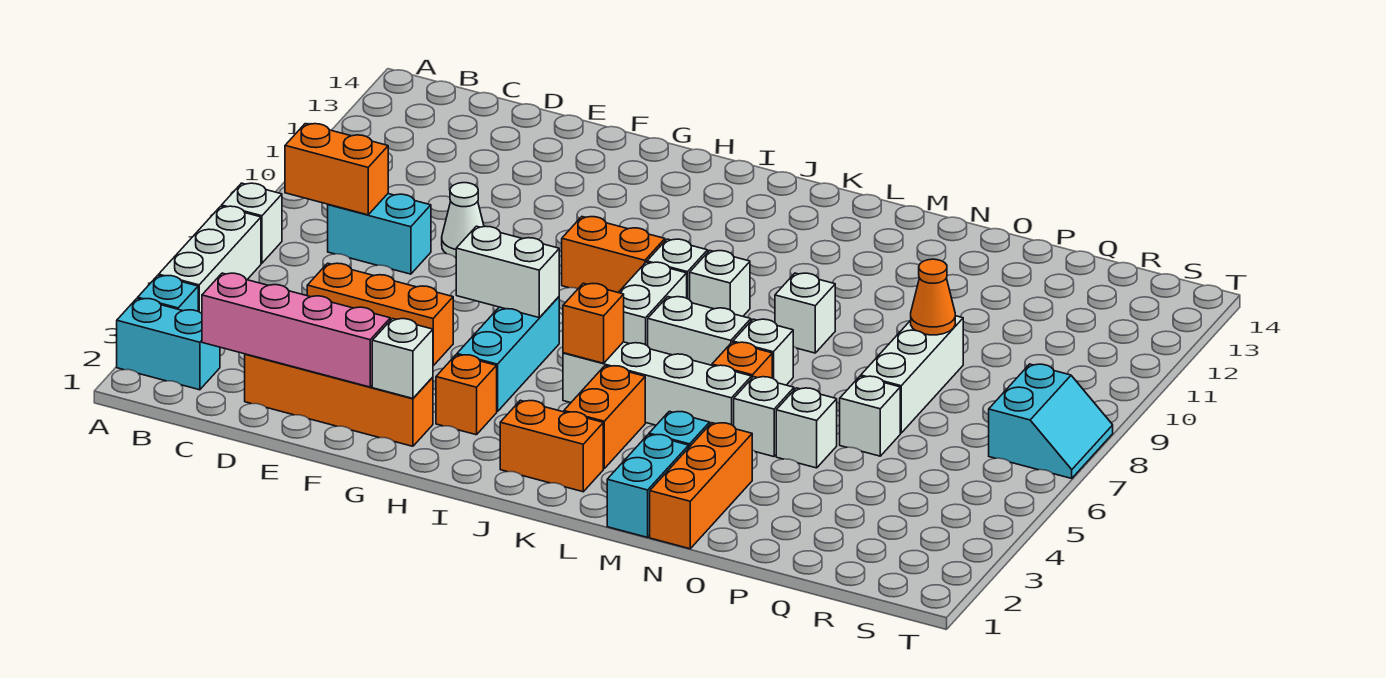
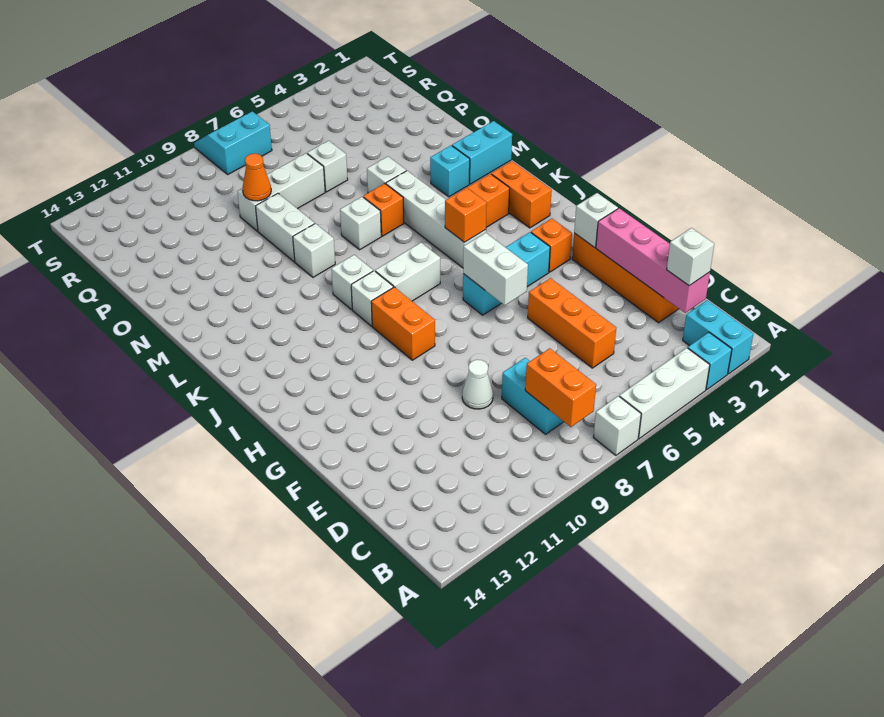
white 1x2 brick [648,297,751,365] -> white 1x2 brick moved to [256,193,315,262]
orange 1x3 brick [650,423,752,549] -> none
white 1x1 brick [776,388,837,468] -> white 1x1 brick moved to [667,228,714,286]

